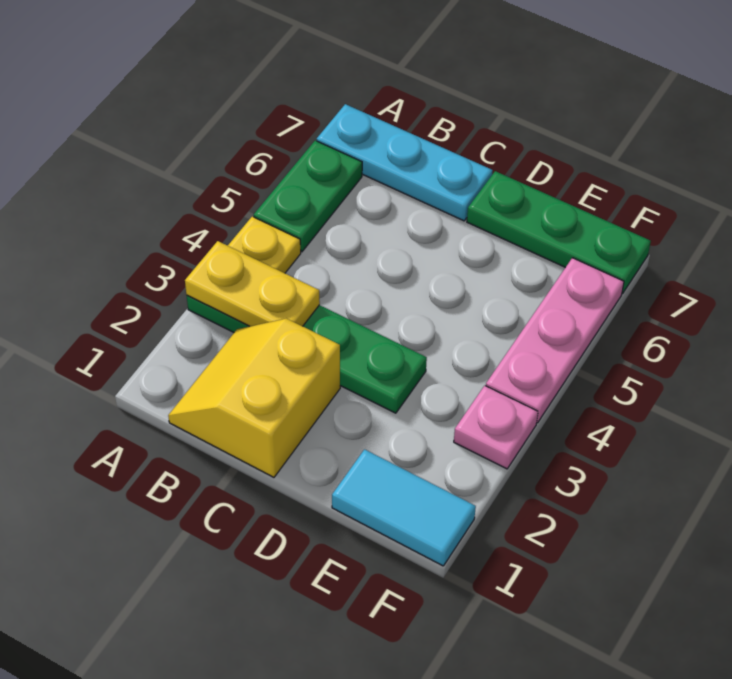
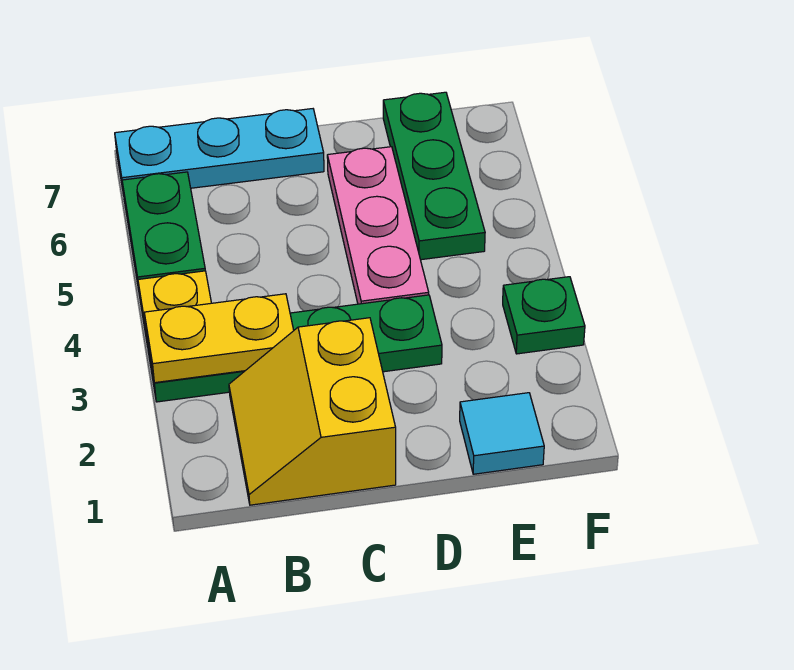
green 1x3 plate [467,171,651,294] -> green 1x3 plate turned to [383,92,485,260]
cyan 1x2 tile [332,449,476,566] -> cyan 1x1 tile [460,393,544,474]
pink 1x1 plate [454,386,538,469] -> green 1x1 plate [503,277,585,354]
pink 1x3 plate [486,258,624,423] -> pink 1x3 plate moved to [327,147,429,304]

